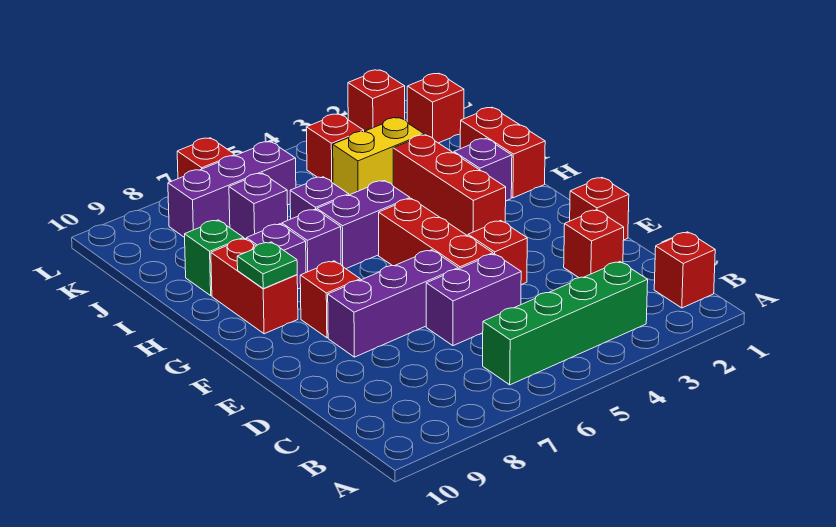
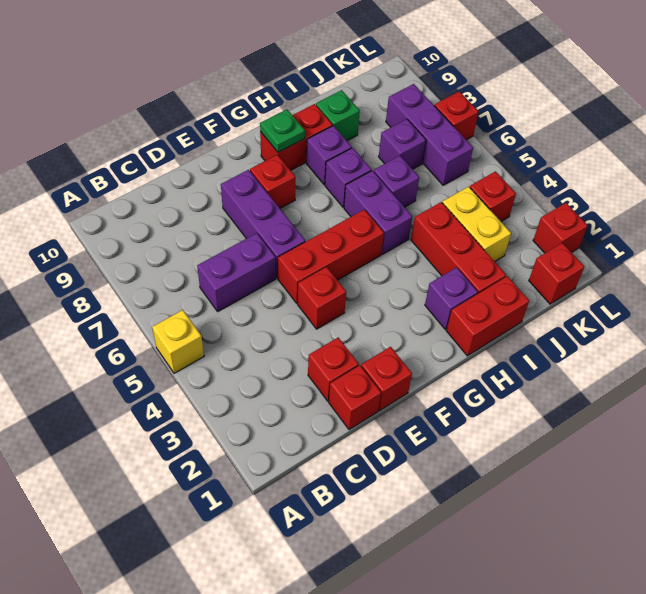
none -> yellow 1x1 brick [152,310,204,373]
red 1x1 brick [654,232,715,308] -> red 1x1 brick moved to [329,365,381,430]
green 1x4 brick [483,262,648,385] -> none
purple 1x2 brick [426,254,521,346] -> purple 1x2 brick turned to [197,233,276,311]
red 1x3 brick [393,135,506,236] -> red 1x3 brick turned to [411,202,506,293]

